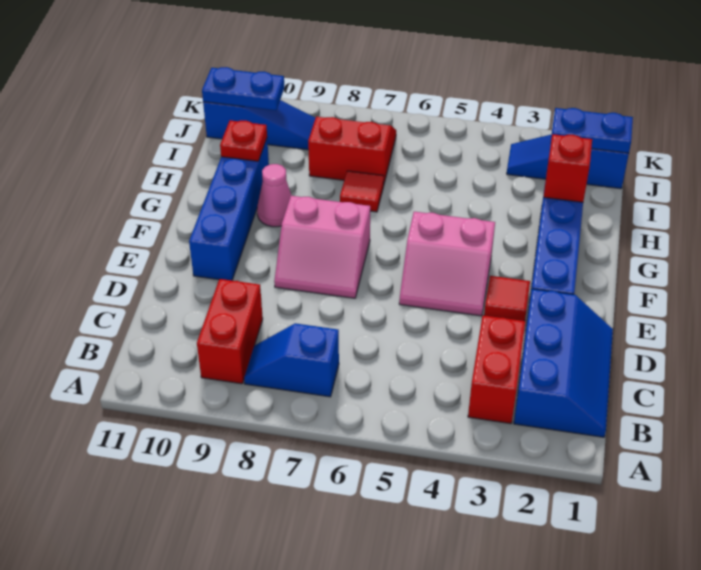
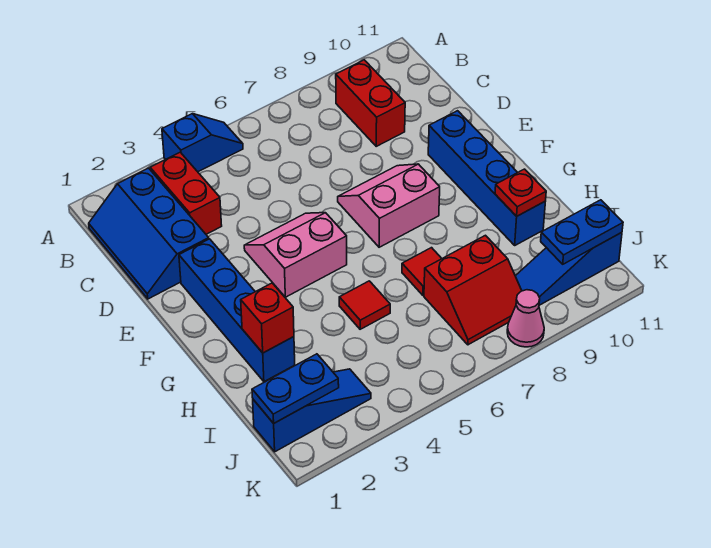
blue 1x2 slope [244,323,339,397] -> blue 1x2 slope moved to [162,114,243,172]
red 1x1 tile [484,276,530,321] -> red 1x1 tile moved to [339,281,390,329]
pink 1x1 cone [257,164,291,227] -> pink 1x1 cone moved to [507,290,544,347]

